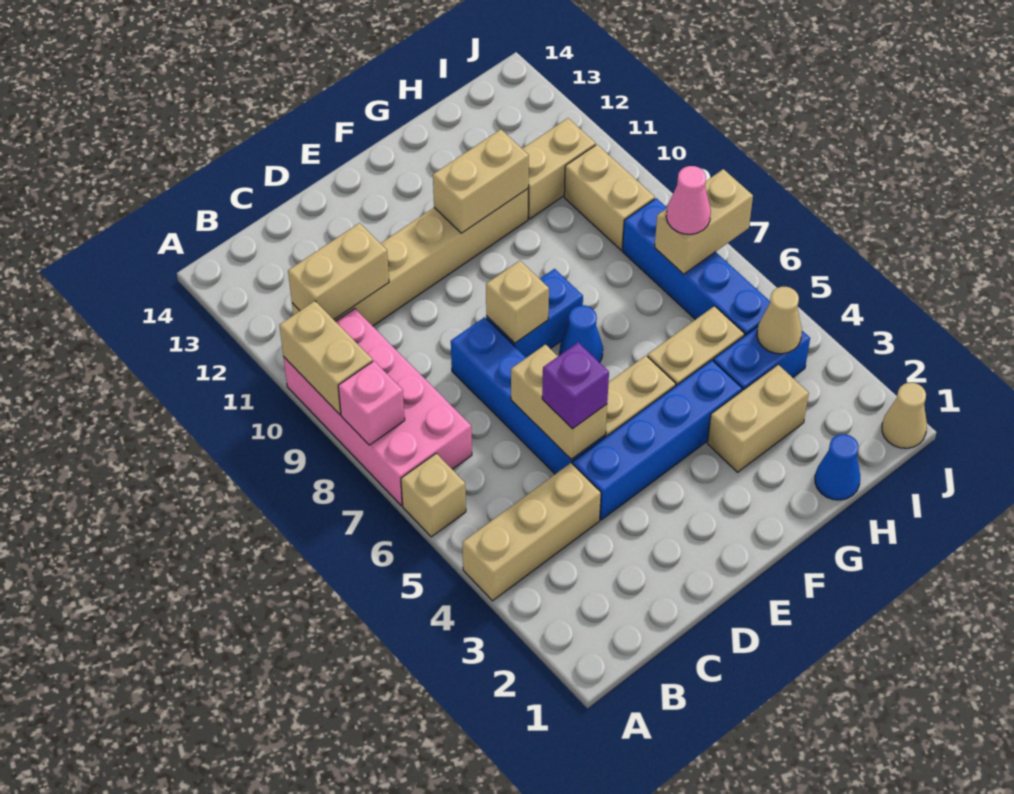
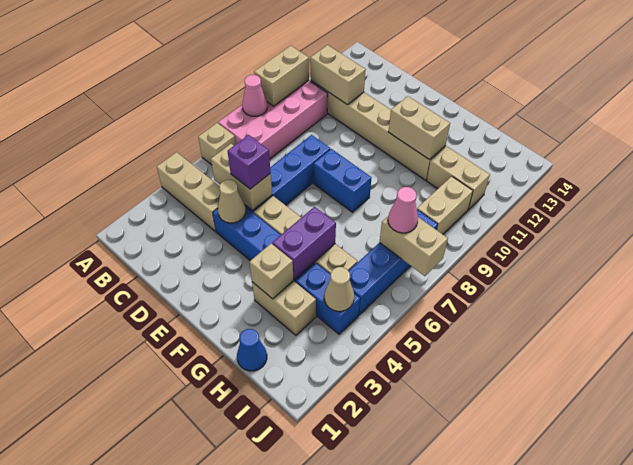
pink 1x1 brick [338,361,405,445] -> pink 1x1 cone [242,75,267,116]
tan 1x2 brick [511,345,607,459] -> tan 1x2 brick turned to [211,144,272,211]
tan 1x1 brick [486,261,549,343] -> tan 1x1 brick moved to [250,244,294,299]
blue 1x1 cone [560,306,603,363] -> none
none -> purple 1x2 brick [272,207,336,280]
tan 1x1 cone [882,383,927,448] -> tan 1x1 cone moved to [218,180,246,223]

